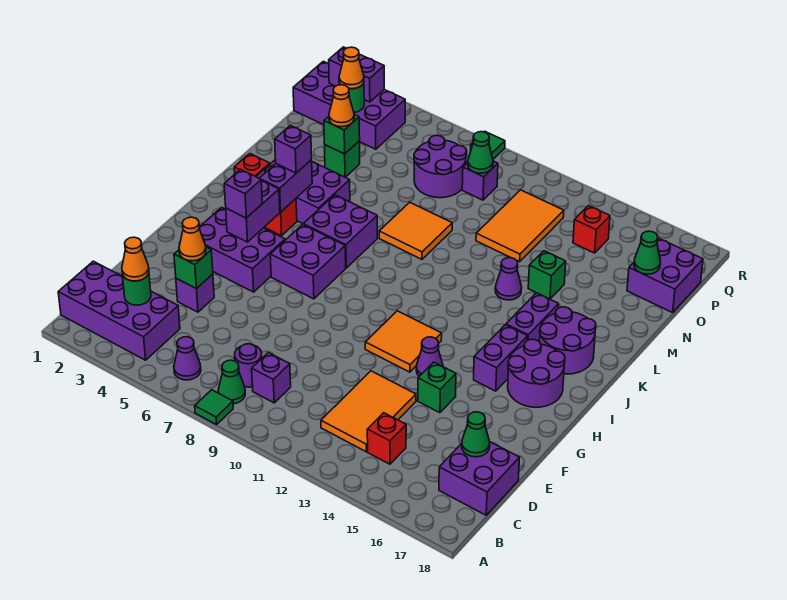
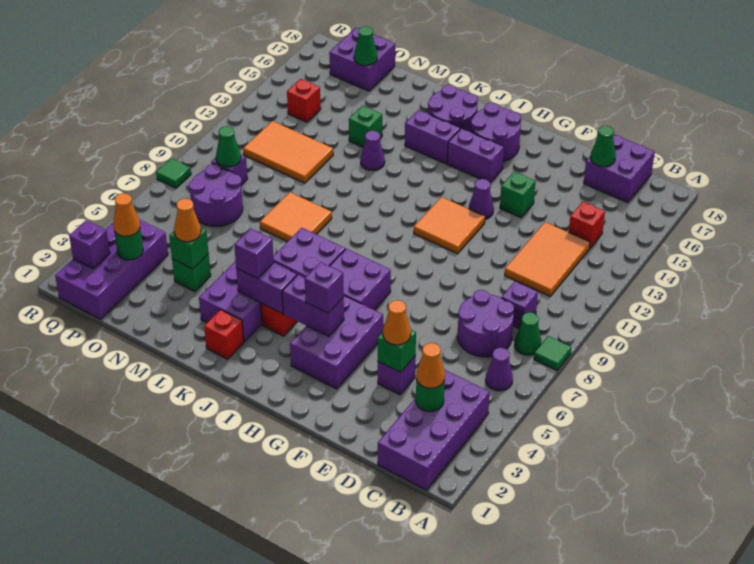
purple 1x1 round brick [235,344,262,387] -> purple 2x2 round brick [458,290,514,357]
orange 2x3 tile [321,371,416,452] -> orange 2x3 tile turned to [505,222,590,296]
purple 1x2 brick [329,47,384,102] -> purple 1x1 brick [69,220,110,269]

